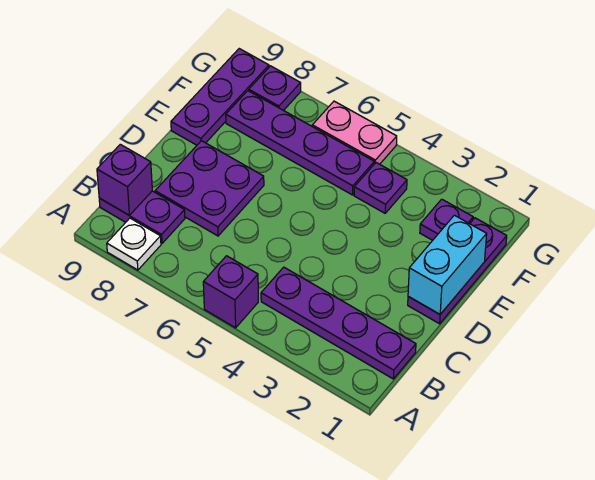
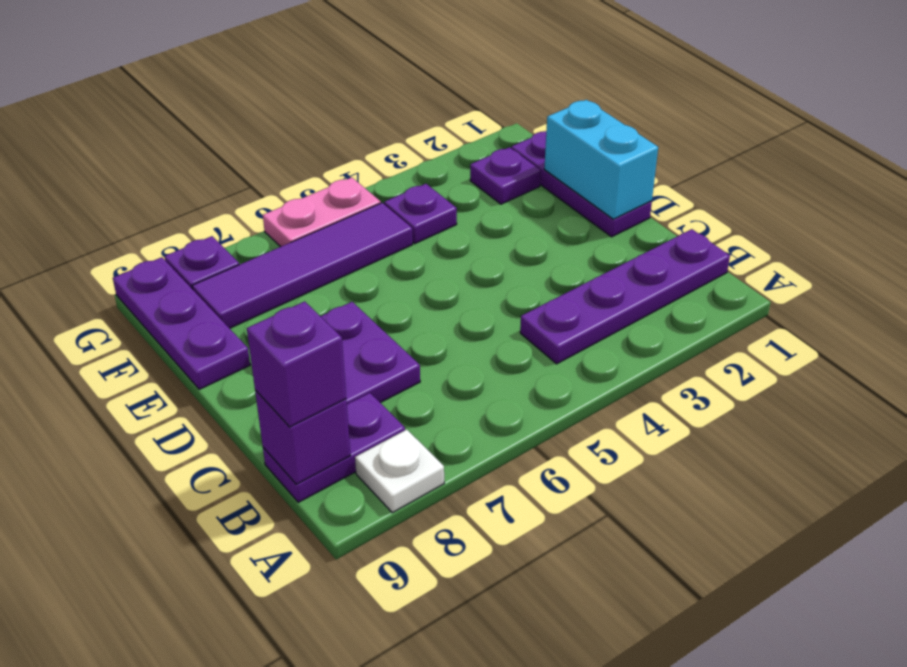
purple 1x1 brick [203,256,258,328] -> purple 1x1 brick moved to [247,301,346,427]
purple 1x4 plate [226,91,374,195] -> purple 1x4 tile [192,203,413,328]

